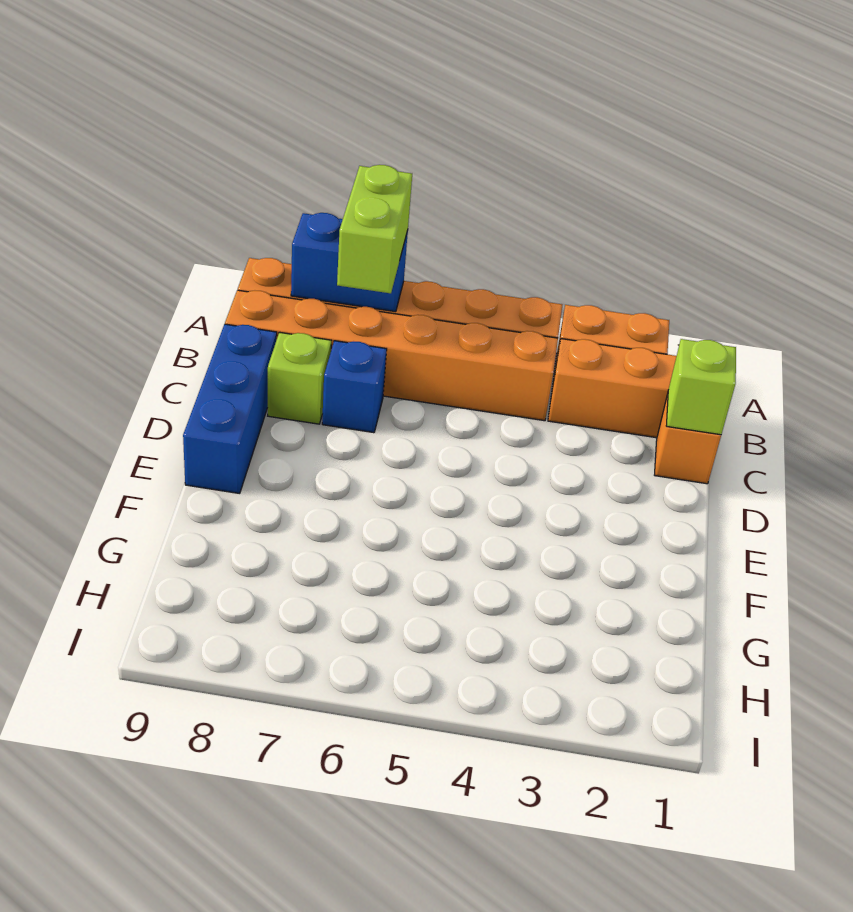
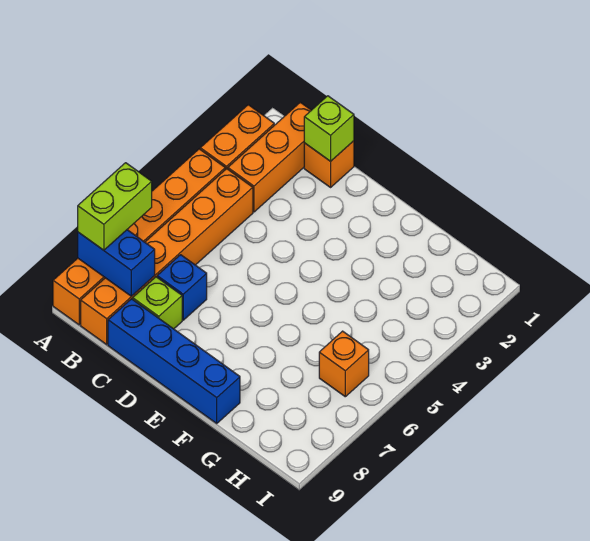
blue 1x2 brick [291,213,408,312] -> blue 1x2 brick turned to [78,230,155,296]
lime 1x2 brick [337,165,412,293] -> lime 1x2 brick turned to [78,163,152,250]
blue 1x3 brick [183,324,277,493] -> blue 1x4 brick [108,299,240,423]
none -> orange 1x1 brick [319,331,369,397]

